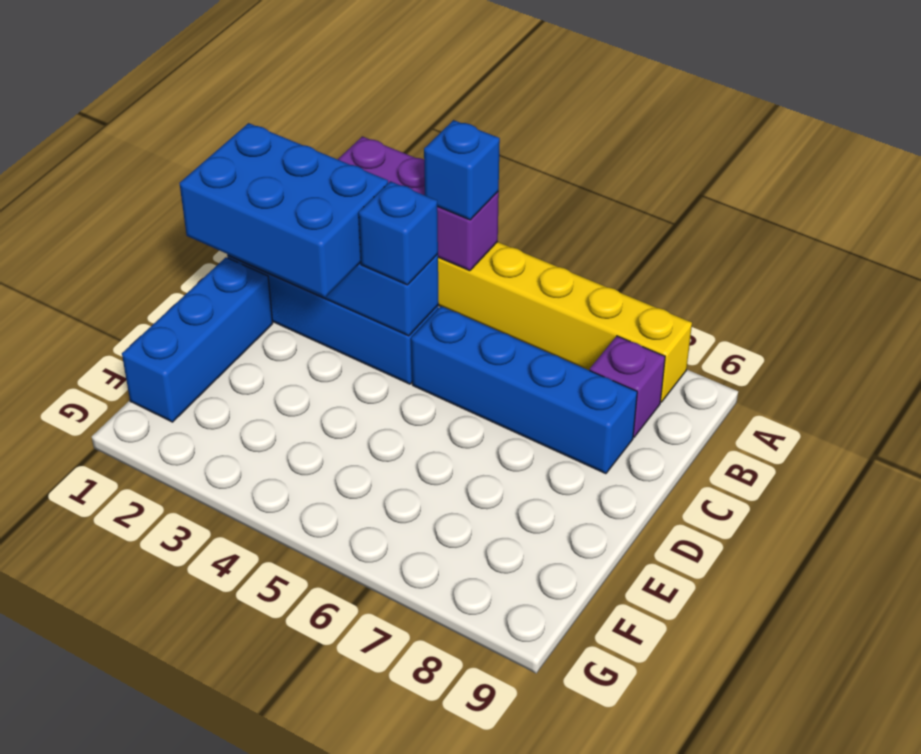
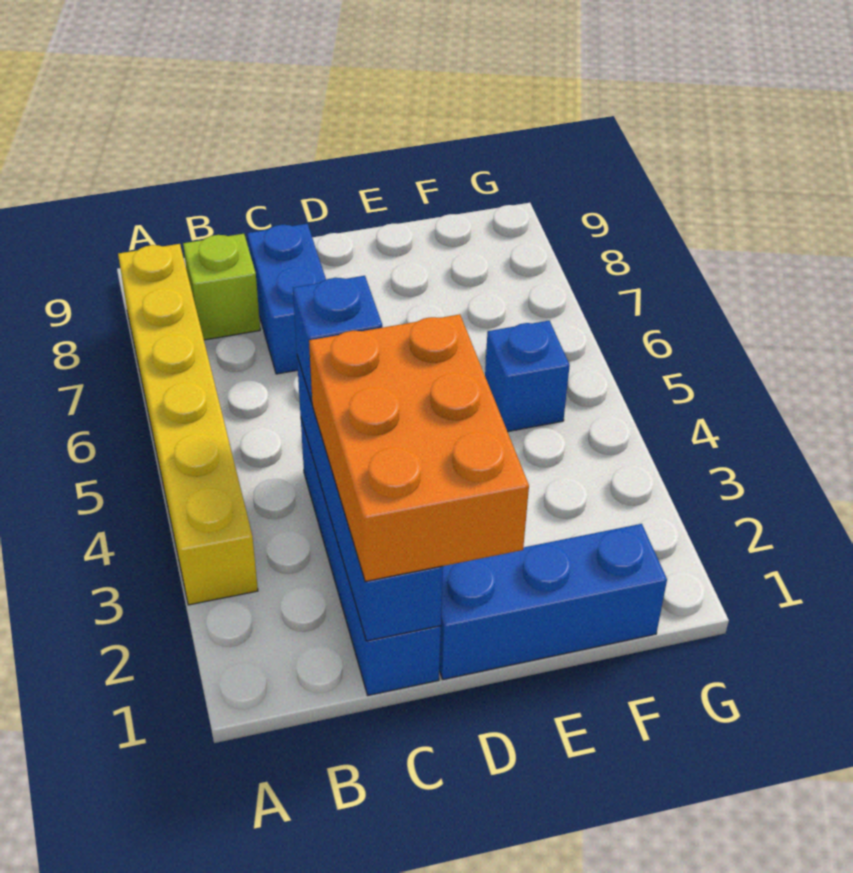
purple 1x3 brick [338,136,499,271] -> none
blue 1x1 brick [424,120,500,220] -> blue 1x1 brick moved to [485,321,570,432]
purple 1x1 brick [590,336,665,437] -> lime 1x1 brick [183,234,260,340]
blue 2x3 brick [180,123,388,297] -> orange 2x3 brick [309,314,529,582]
blue 1x4 brick [411,306,637,474] -> blue 1x2 brick [247,224,326,374]

